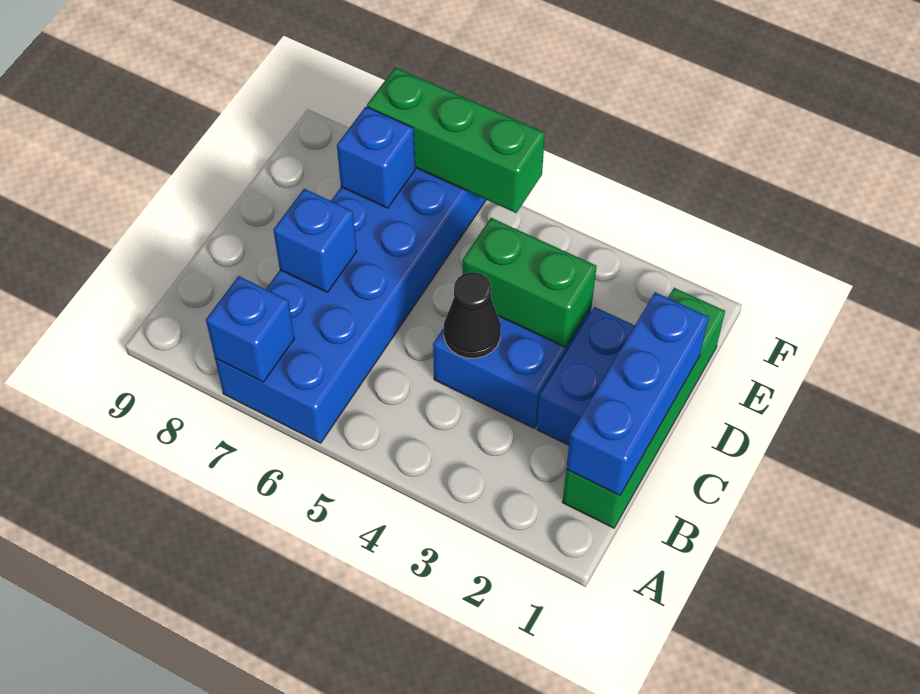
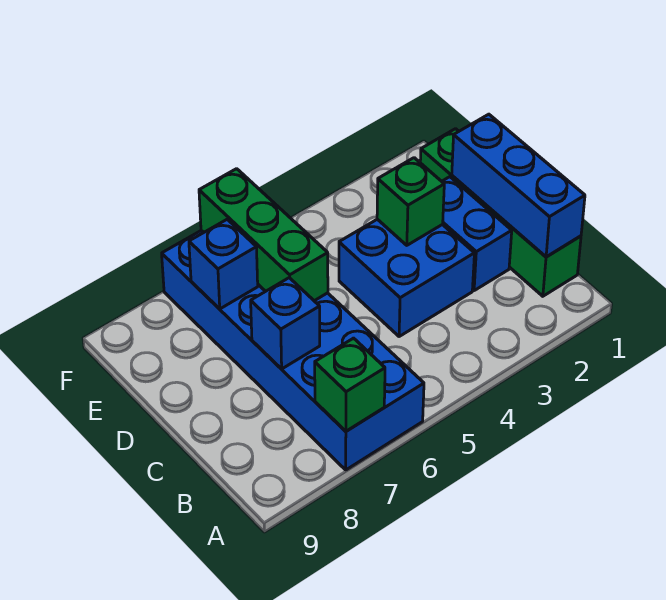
blue 1x1 brick [206,276,294,382] -> green 1x1 brick [315,338,385,431]
black 1x1 cone [444,272,501,358] -> none
green 1x2 brick [463,218,596,347] -> green 1x1 brick [377,158,444,245]
green 1x3 brick [367,67,545,213] -> green 1x3 brick turned to [199,169,328,301]

